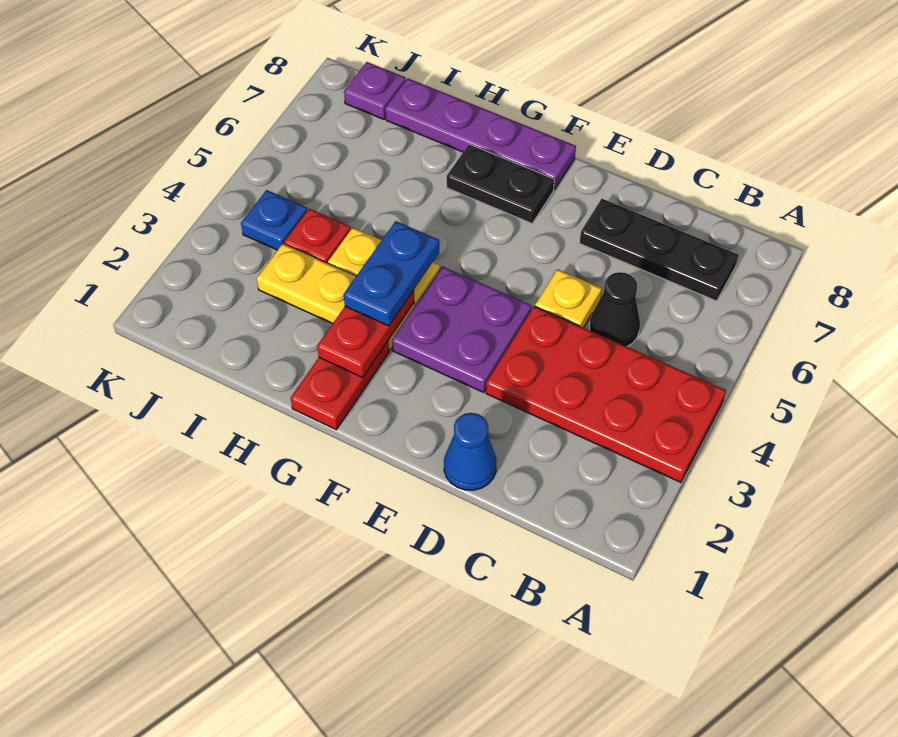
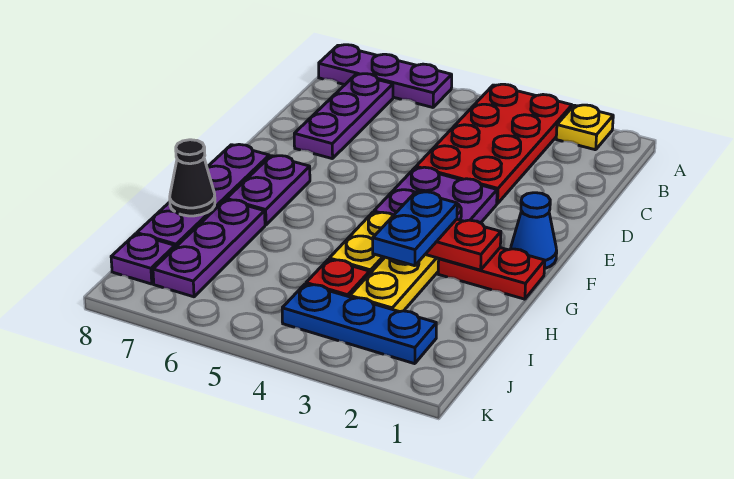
none -> purple 1x3 plate [319,45,452,107]
black 1x3 plate [580,199,739,301] -> purple 1x3 plate [294,74,393,159]
black 1x1 cone [590,272,640,347] -> black 1x1 cone moved to [170,140,215,216]
blue 1x1 cone [444,413,496,490] -> blue 1x1 cone moved to [511,193,557,269]
yellow 1x1 plate [535,269,602,328] -> yellow 1x1 plate moved to [556,105,613,150]
black 1x2 plate [447,144,554,223] -> purple 1x2 plate [227,156,310,225]
blue 1x2 plate [344,221,439,326] -> blue 1x2 plate turned to [373,192,457,266]
none -> purple 1x3 plate [153,200,265,297]
blue 1x1 plate [241,190,308,250] -> blue 1x3 plate [282,284,436,364]

